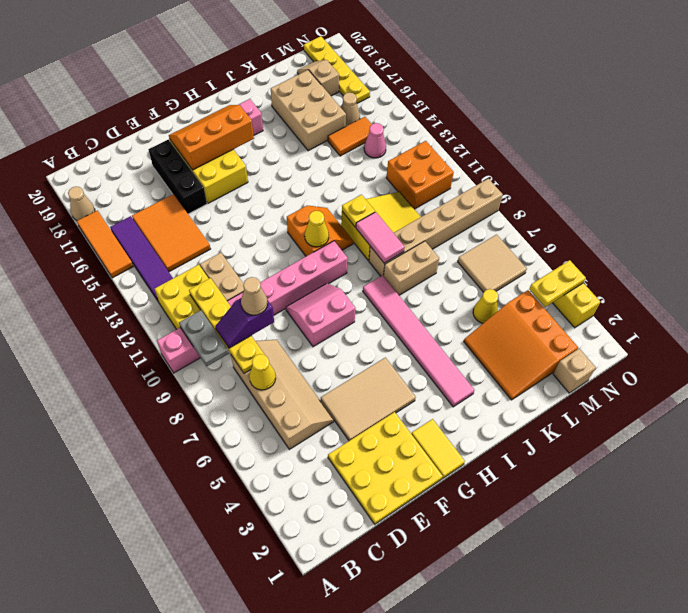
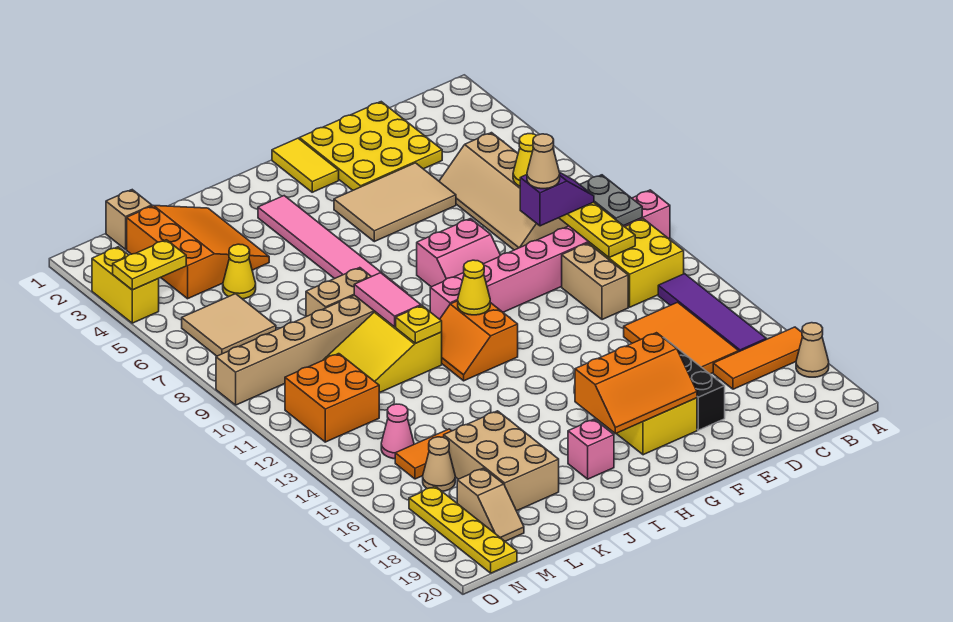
orange 1x3 tile [77,211,133,278] -> orange 1x3 tile turned to [713,327,803,389]

